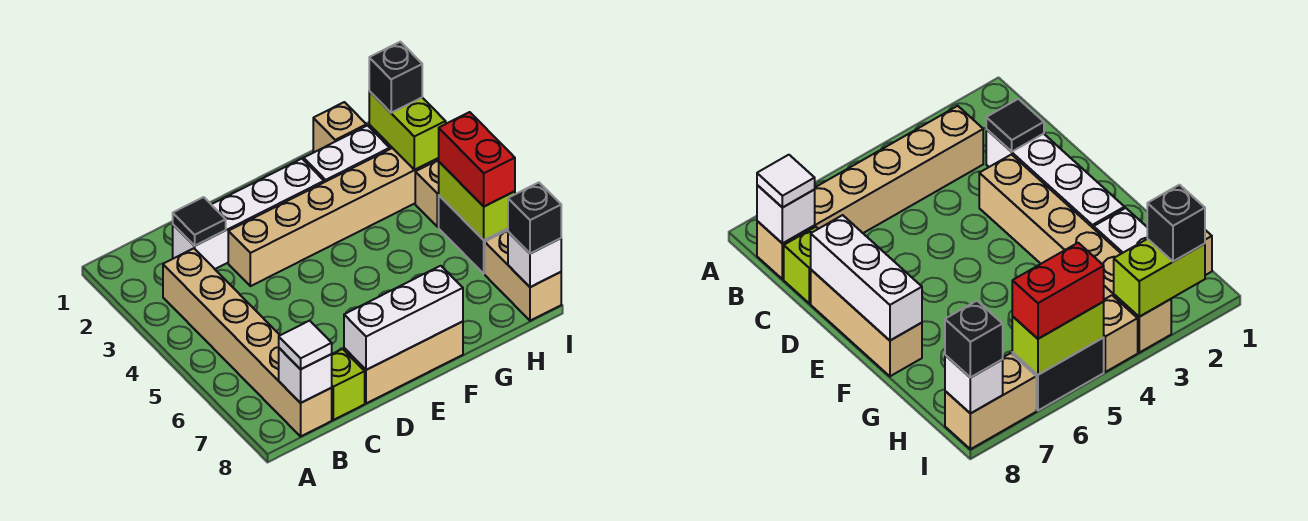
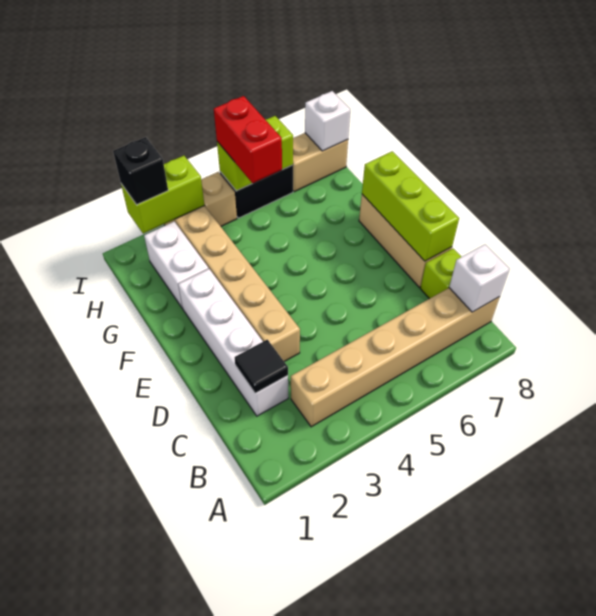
white 1x1 tile [279,321,332,369] -> none
white 1x3 brick [344,266,463,370] -> lime 1x3 brick [362,151,459,261]
tan 1x1 brick [313,102,366,152] -> none
red 1x2 brick [439,112,515,207] -> red 1x2 brick turned to [214,96,282,183]
black 1x1 brick [508,183,561,254] -> none

